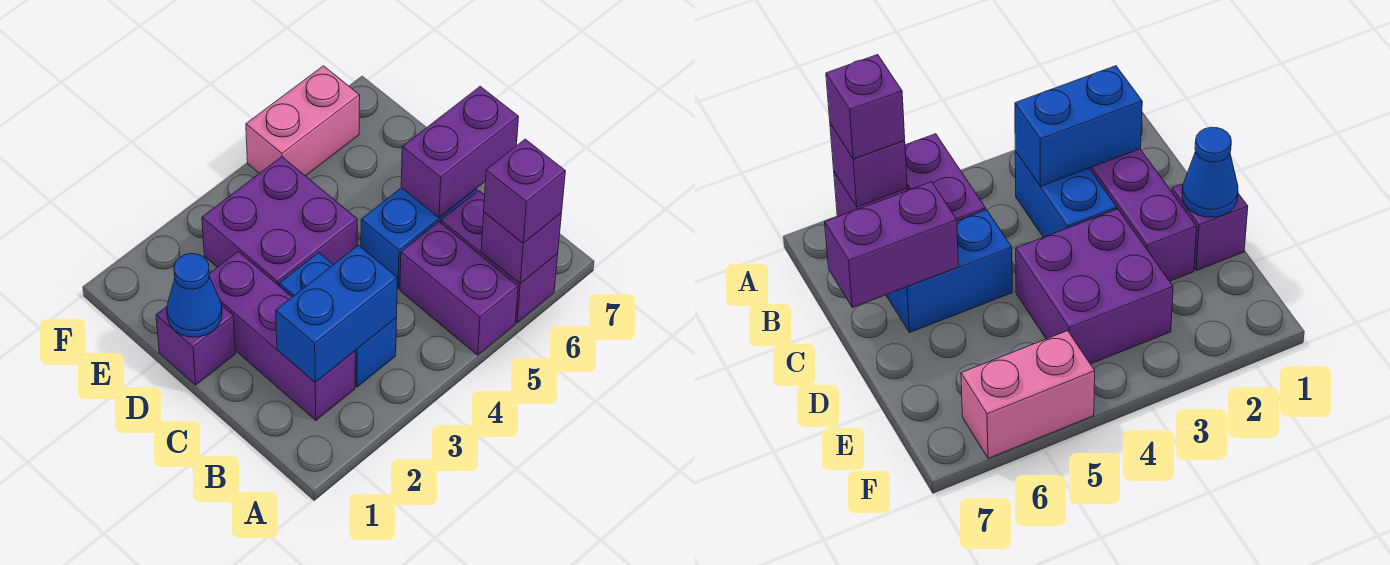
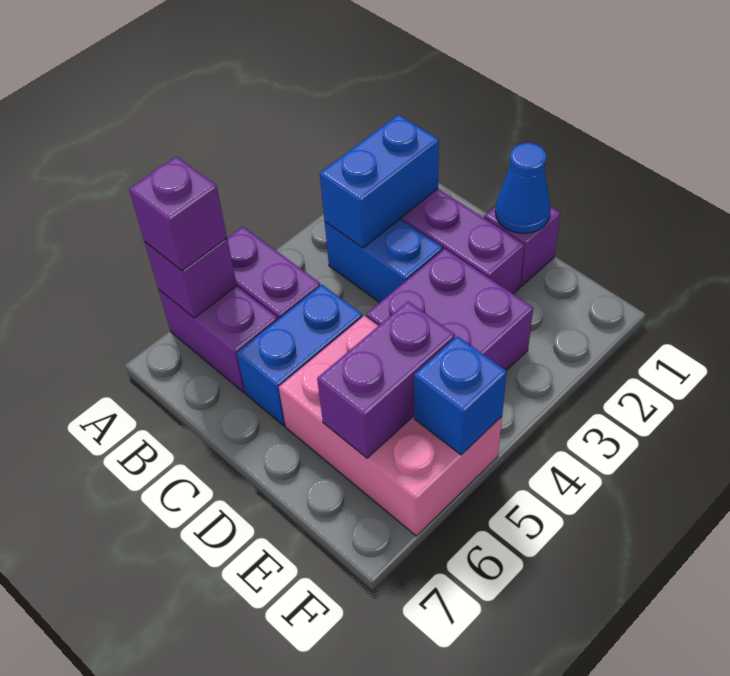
purple 1x2 brick [401,86,519,218] -> purple 1x2 brick moved to [317,301,455,458]
pink 1x2 brick [246,66,360,176] -> pink 2x3 brick [279,316,502,536]
none -> blue 1x1 brick [414,336,507,455]

